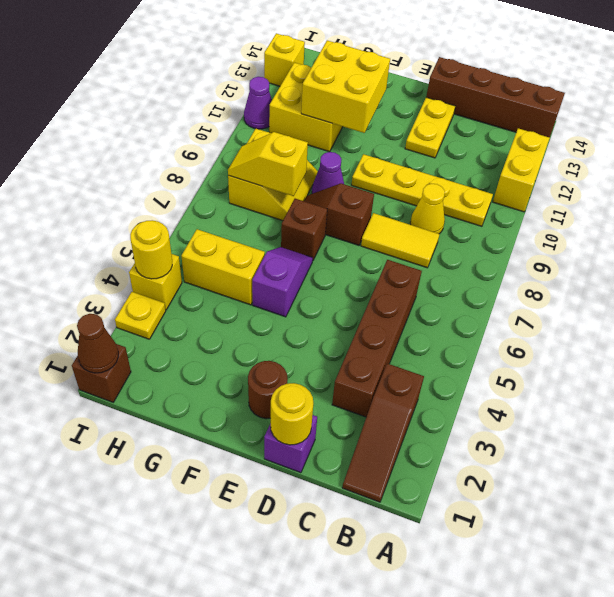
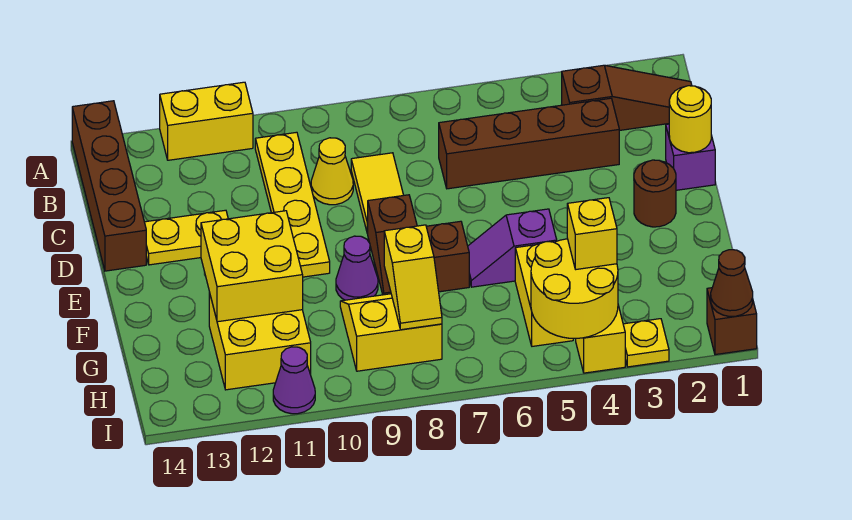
yellow 1x1 round brick [130,220,172,279] -> yellow 2x2 round brick [531,239,618,338]
yellow 1x1 brick [264,33,305,86] -> yellow 1x1 brick moved to [567,198,617,269]

